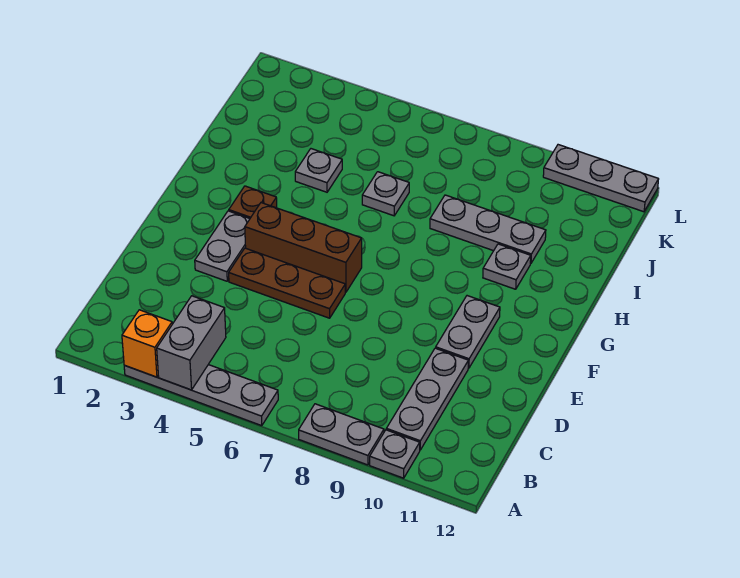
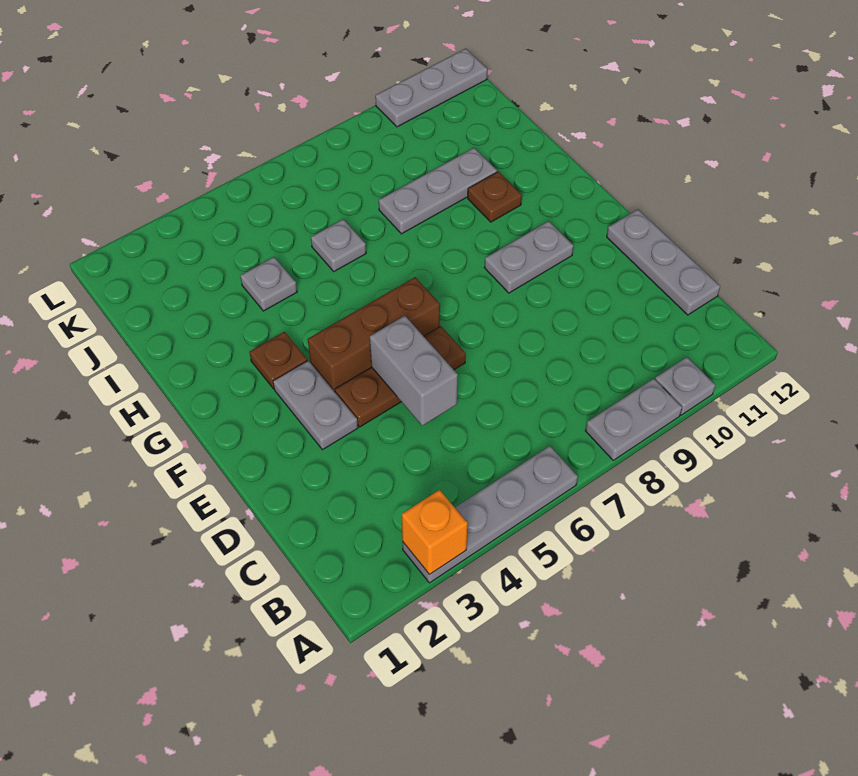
grey 1x2 brick [157,296,226,390] -> grey 1x2 brick moved to [370,316,458,426]
grey 1x3 plate [386,348,468,450] -> grey 1x3 plate moved to [607,209,720,315]
grey 1x2 plate [436,296,500,368] -> grey 1x2 plate turned to [484,221,573,293]
grey 1x1 plate [483,244,531,289] -> brown 1x1 plate [468,172,522,222]

